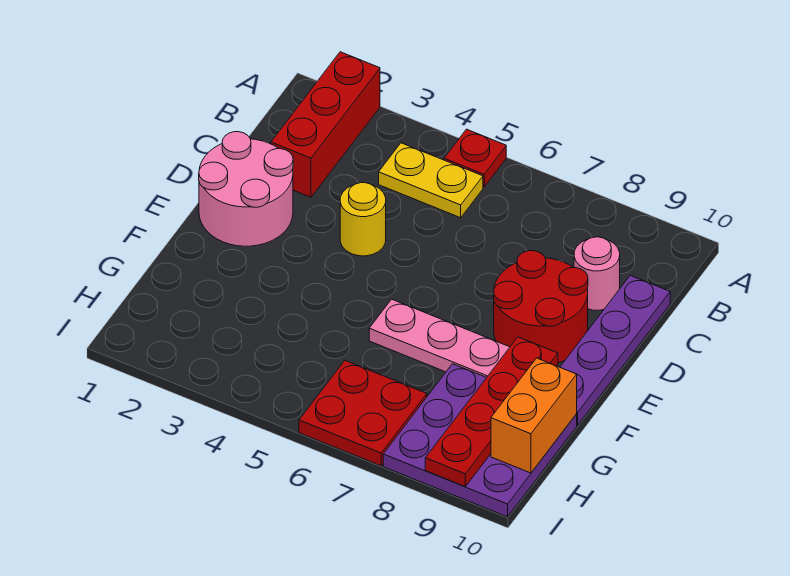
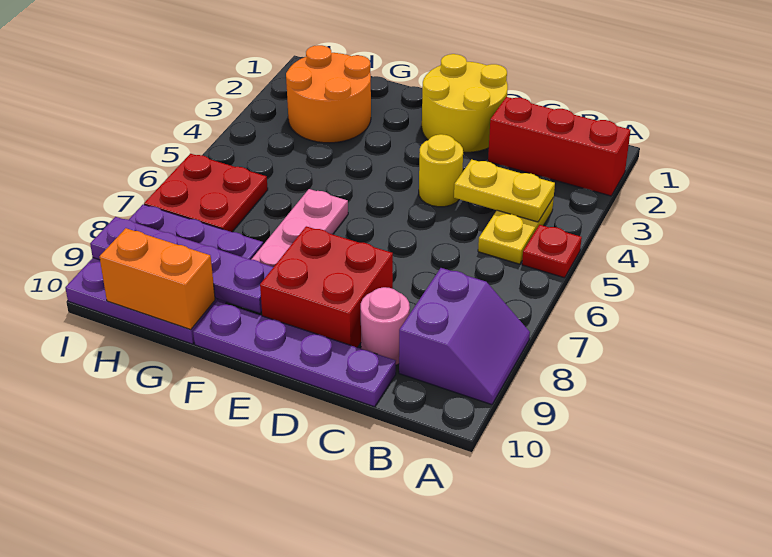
none -> purple 2x2 slope [399,268,530,405]
none -> yellow 1x2 plate [454,159,555,222]
pink 2x2 round brick [199,132,293,246] -> yellow 2x2 round brick [422,54,508,153]
red 2x2 round brick [494,251,588,363] -> red 2x2 brick [260,226,393,347]
red 1x4 plate [425,337,558,487] -> purple 1x4 plate [90,217,273,313]
none -> orange 2x2 round brick [286,45,371,143]

